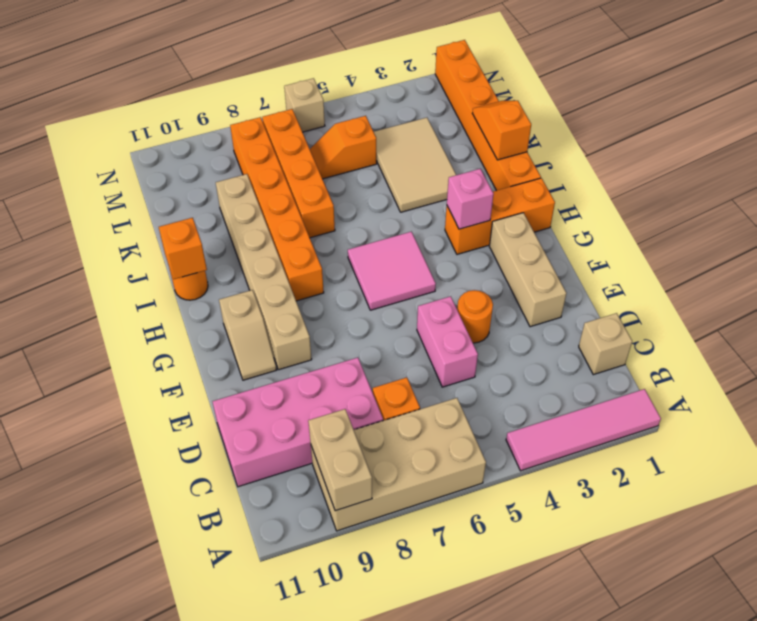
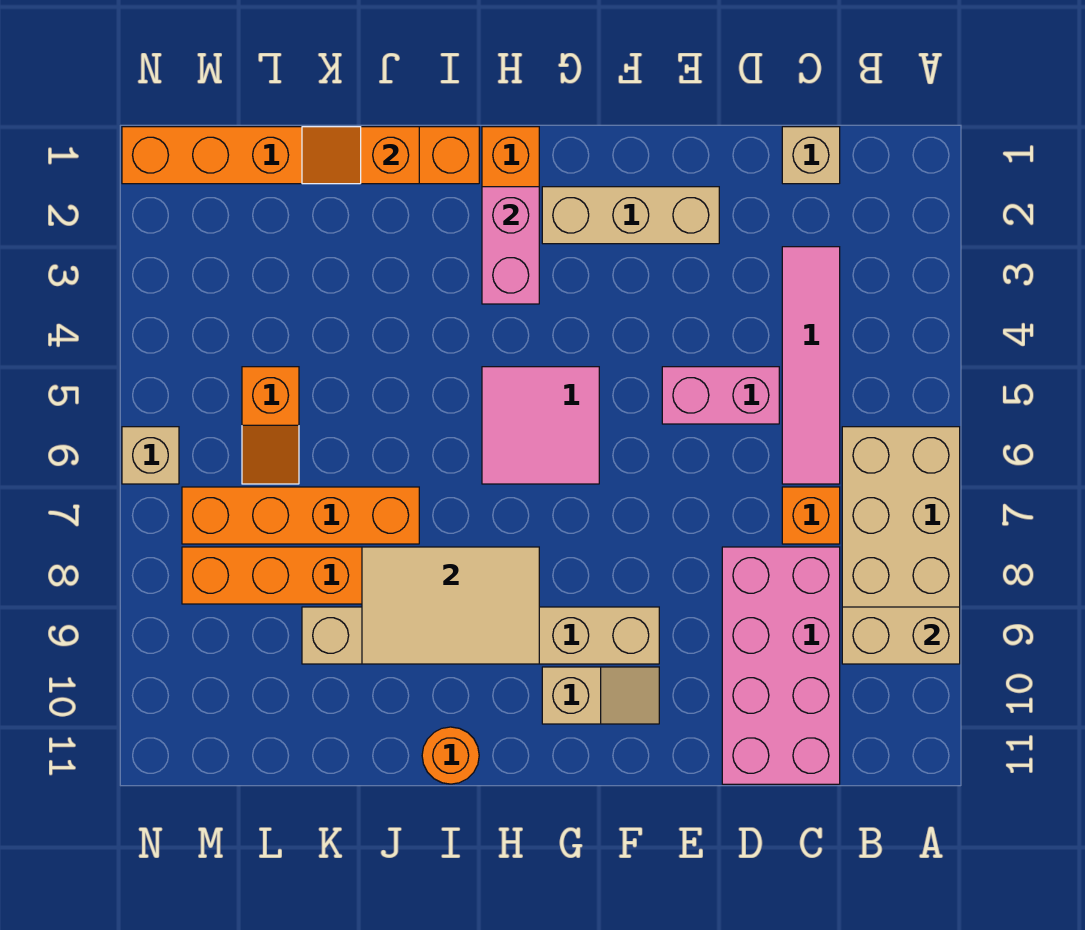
pink 1x4 tile [506,389,661,471] -> pink 1x4 tile moved to [782,247,840,484]
orange 1x1 round brick [457,290,493,343] -> none
pink 1x1 brick [447,169,493,229] -> pink 1x2 brick [482,187,539,304]
orange 1x1 brick [159,218,207,279] -> none
tan 2x3 tile [374,118,456,212] -> tan 2x3 tile moved to [362,547,539,664]

